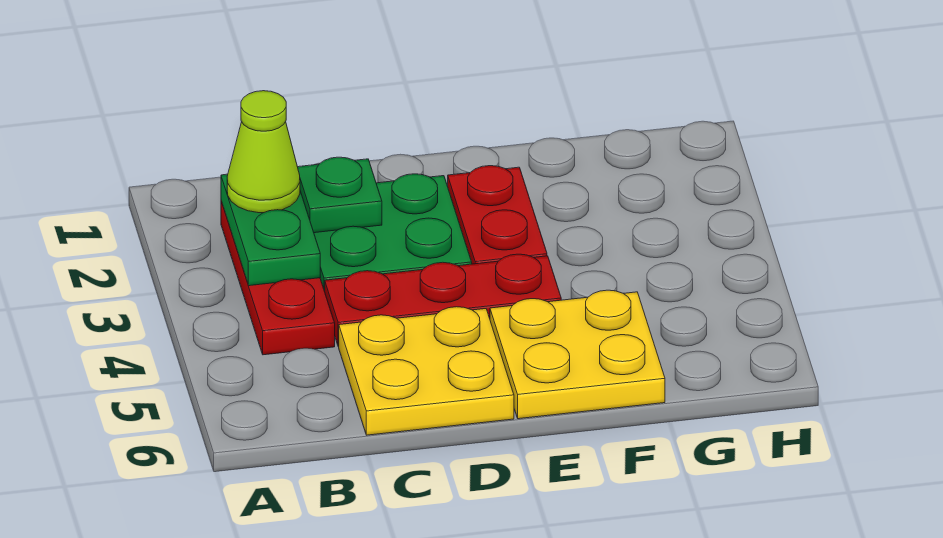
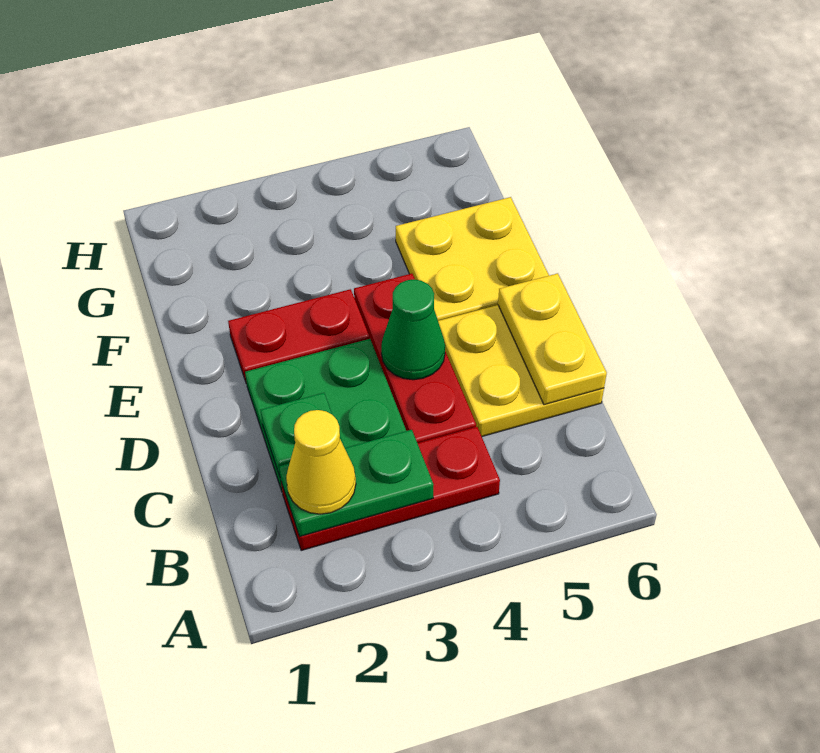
lime 1x1 cone [227,91,300,213] -> yellow 1x1 cone [286,410,356,514]
none -> yellow 1x2 plate [498,273,607,405]
none -> green 1x1 cone [381,279,445,380]

